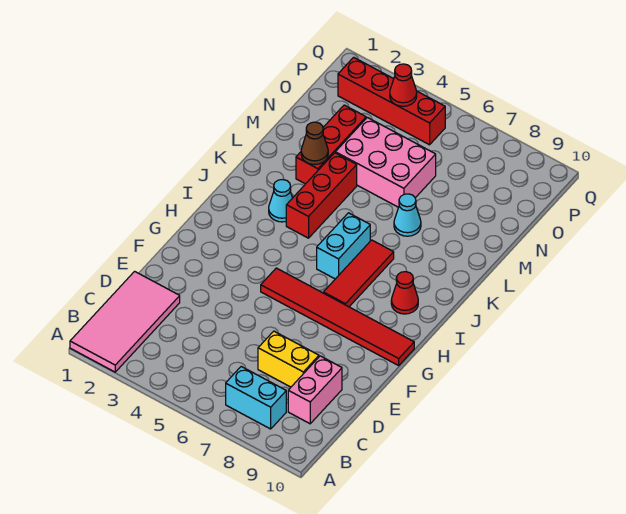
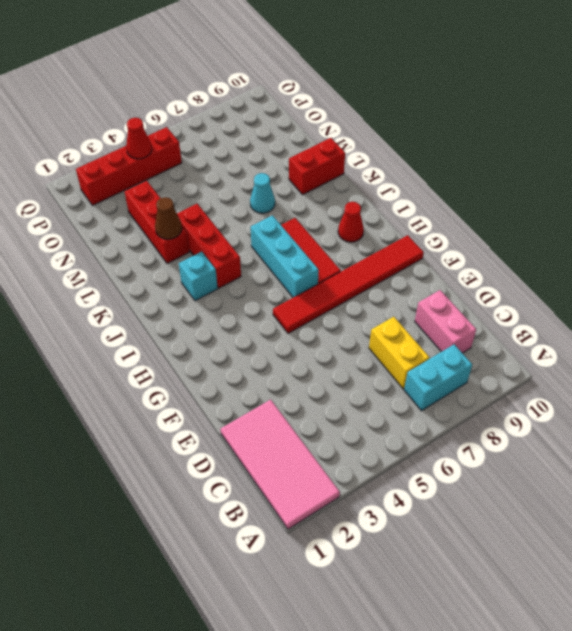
yellow 1x2 brick [258,331,319,387] -> yellow 1x2 brick turned to [369,317,430,389]
cyan 1x2 brick [317,213,370,279] -> cyan 1x3 brick [251,215,319,297]
cyan 1x1 cone [269,179,292,222] -> cyan 1x1 brick [179,251,218,301]
none -> red 1x2 brick [289,138,345,194]
pink 2x3 brick [335,117,436,207] -> none

